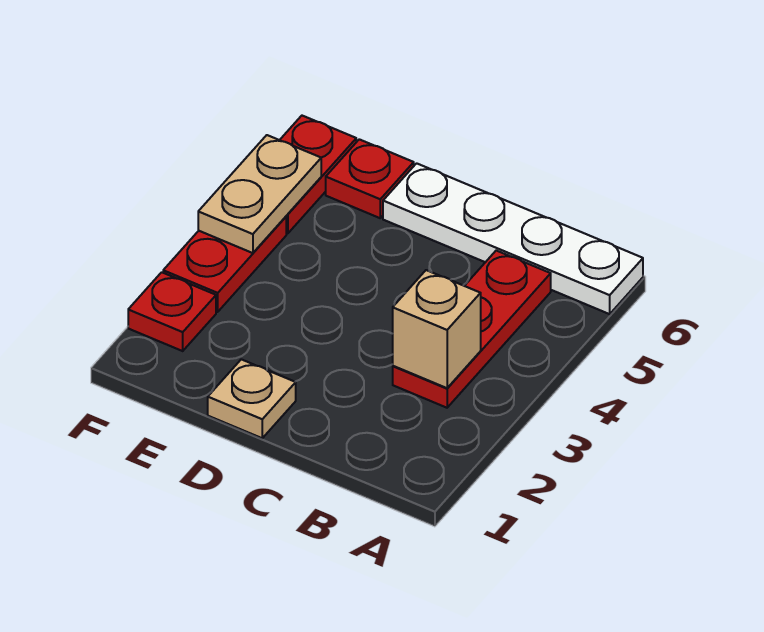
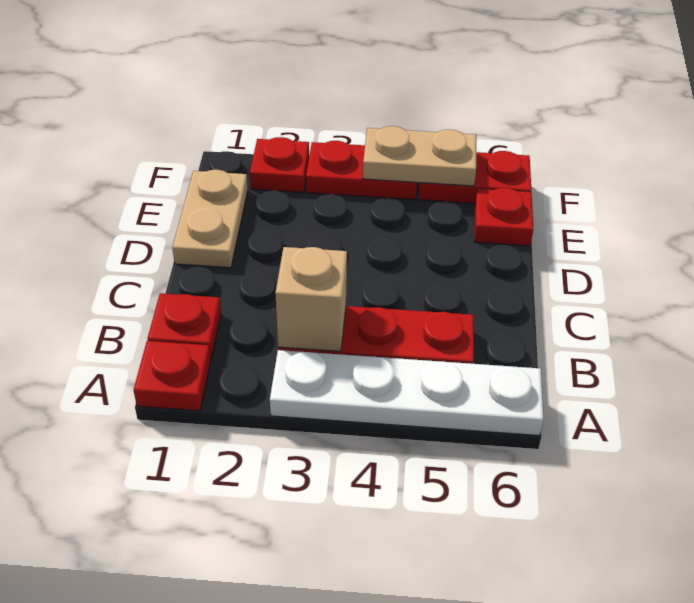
none -> red 1x1 plate [134,341,211,411]
white 1x4 plate [383,163,643,314] -> white 1x4 plate turned to [270,350,543,435]
none -> red 1x1 plate [148,293,221,359]
tan 1x1 plate [208,359,296,438] -> tan 1x2 plate [172,170,248,268]

